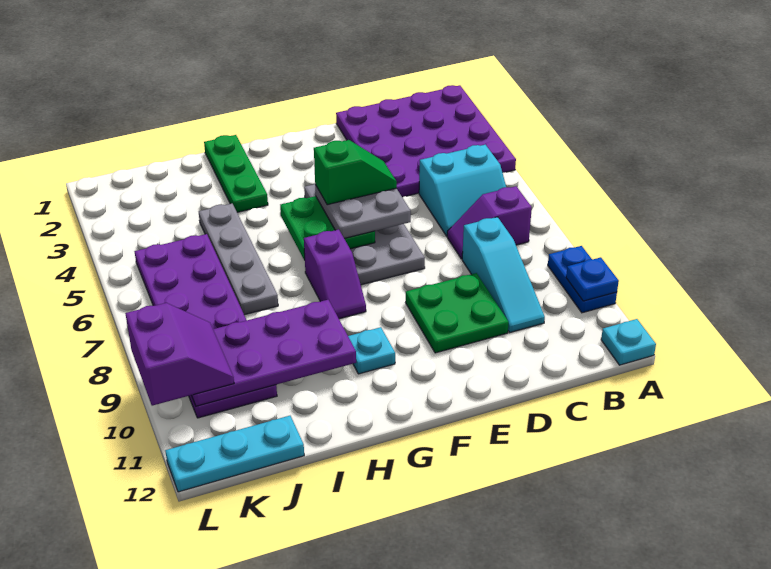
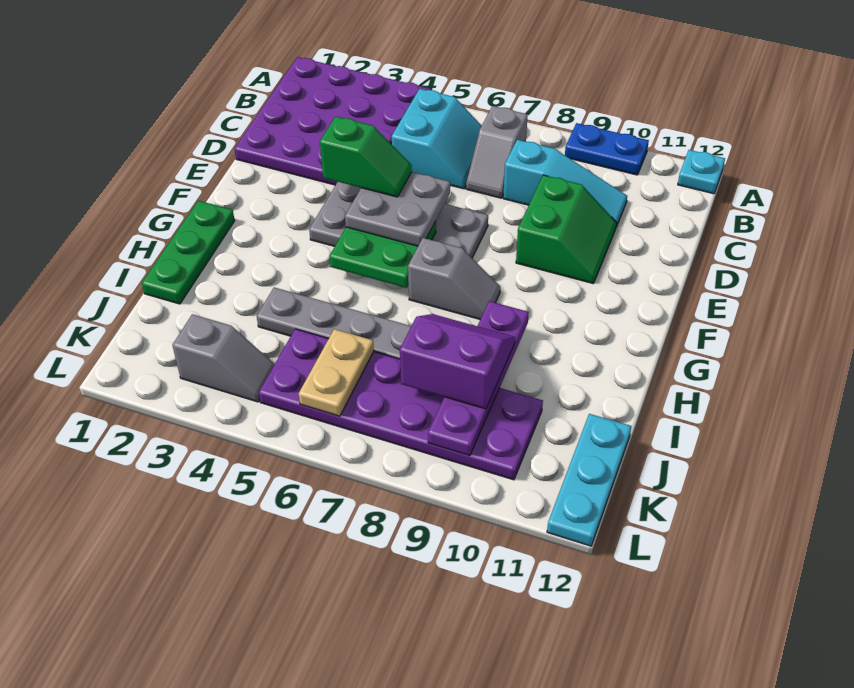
blue 1x1 plate [566,257,619,301] -> none
purple 1x2 slope [447,186,532,259] -> grey 1x2 slope [466,106,528,198]
green 2x2 plate [406,273,509,353] -> green 2x2 slope [516,175,617,283]
green 1x2 slope [314,140,397,205] -> green 1x2 slope turned to [320,116,412,197]
purple 1x2 slope [304,229,366,319] -> grey 1x2 slope [408,238,500,319]
cyan 1x1 plate [348,327,395,374] -> none
green 1x3 plate [204,135,268,212] -> green 1x3 plate turned to [142,201,235,304]
purple 2x4 plate [191,300,356,406] -> purple 1x4 plate [428,301,529,456]
none -> tan 1x2 plate [299,329,374,416]
none -> grey 1x2 slope [172,314,275,402]
purple 2x2 slope [125,303,234,406] -> purple 2x2 slope moved to [400,314,515,409]

